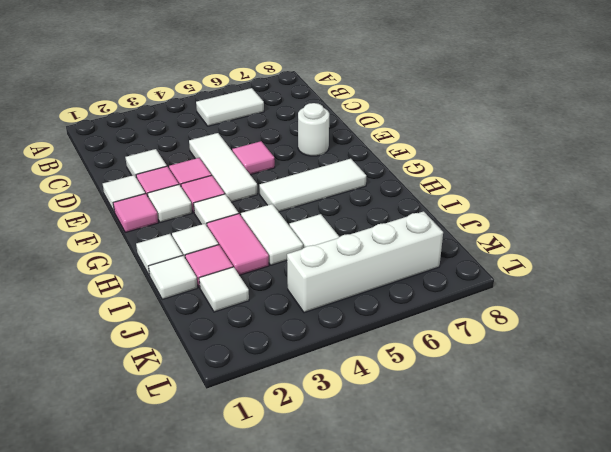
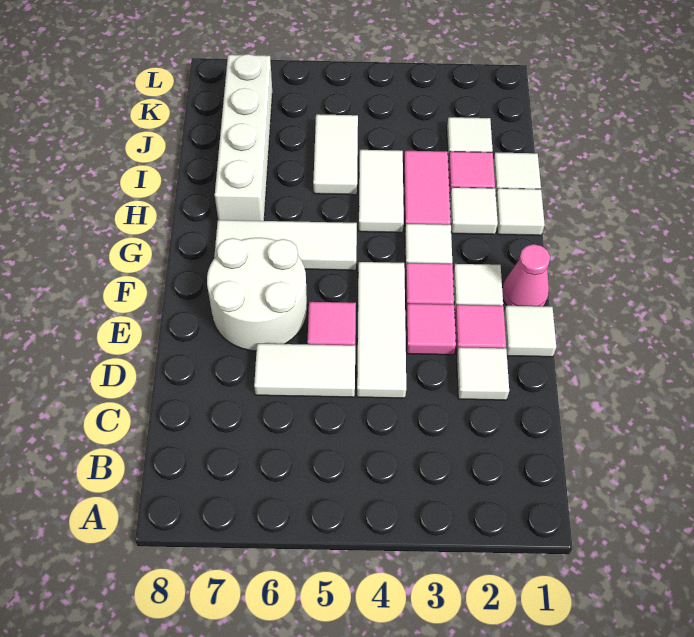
white 1x2 tile [196,88,264,126] -> white 1x2 tile moved to [254,344,355,397]
white 1x1 round brick [298,103,329,156] -> white 2x2 round brick [207,238,307,351]
pink 1x1 tile [113,194,158,232] -> pink 1x1 cone [502,244,550,306]
white 1x4 brick [287,211,443,313] -> white 1x4 brick turned to [215,54,272,221]

